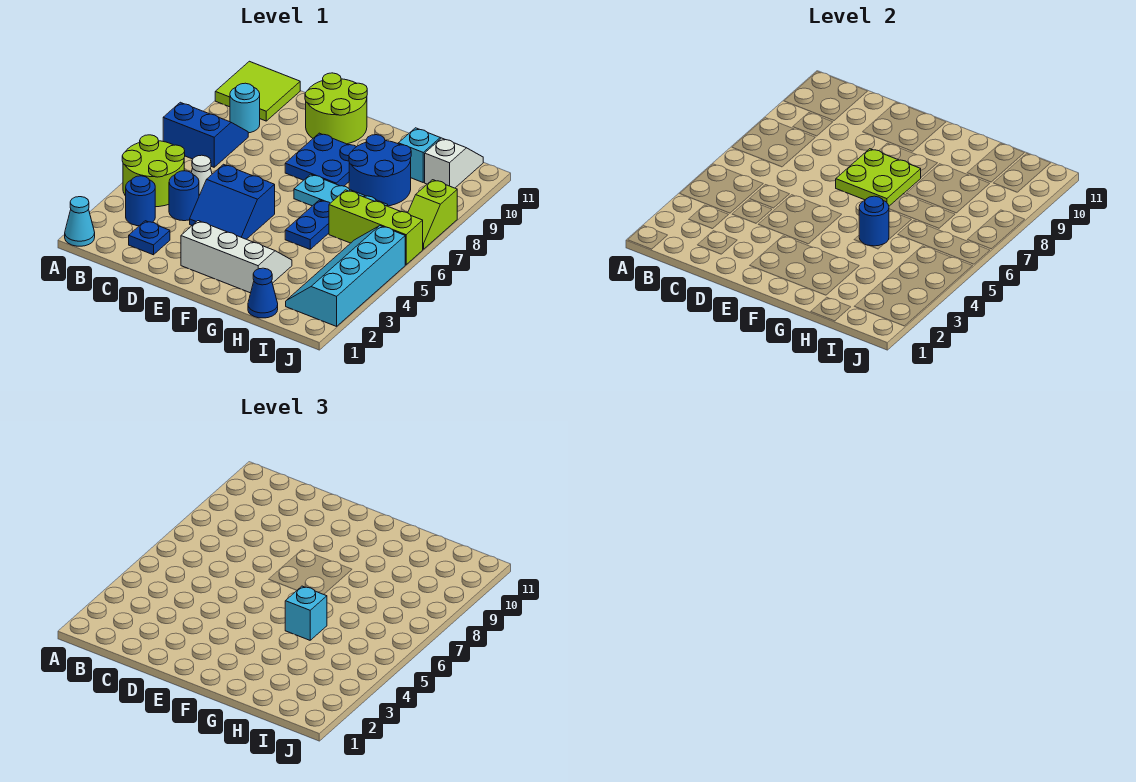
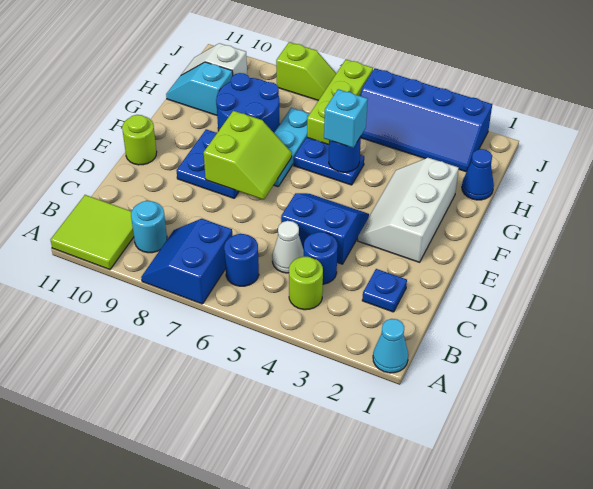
lime 2x2 round brick [122,135,185,207] -> lime 1x1 round brick [289,257,323,310]
blue 1x1 round brick [126,176,155,226] -> blue 1x1 round brick moved to [224,234,259,286]
blue 2x2 slope [190,164,275,239] -> blue 2x2 slope turned to [281,193,369,264]
lime 2x2 round brick [305,73,367,144] -> lime 1x1 round brick [122,115,157,165]
lime 2x2 plate [836,149,921,206] -> lime 2x2 slope [204,111,292,200]
cyan 2x4 slope [286,226,405,326] -> blue 2x4 slope [360,68,492,172]

